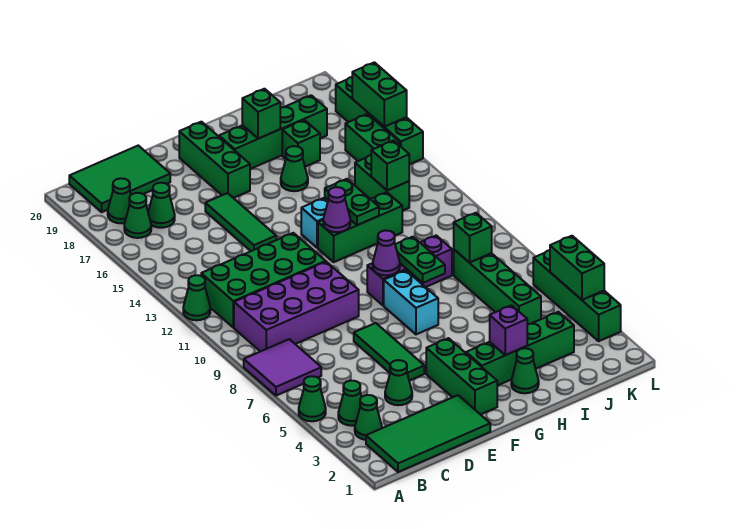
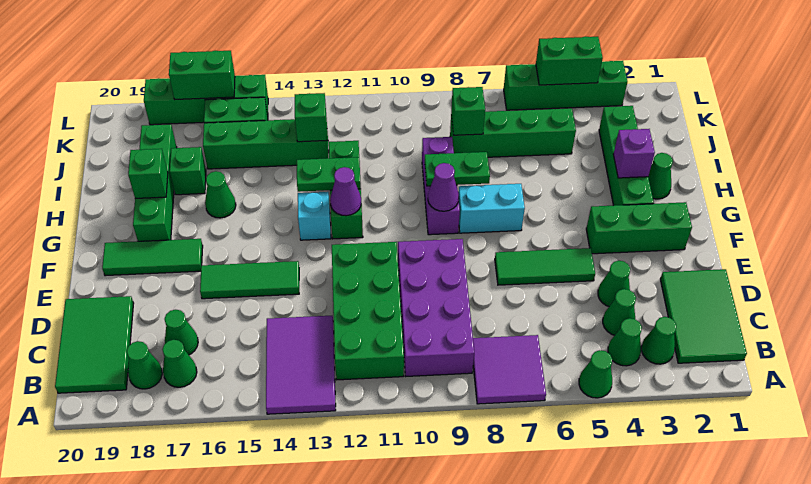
green 1x1 cone [183,275,210,320] -> green 1x1 cone moved to [603,289,636,335]
none -> purple 2x3 tile [266,316,336,414]
green 2x4 tile [366,395,490,472] -> green 2x3 tile [660,269,747,363]
green 1x3 brick [179,122,250,198] -> green 1x3 tile [102,239,203,276]
green 1x2 brick [355,155,409,211] -> green 1x4 brick [203,119,329,169]

